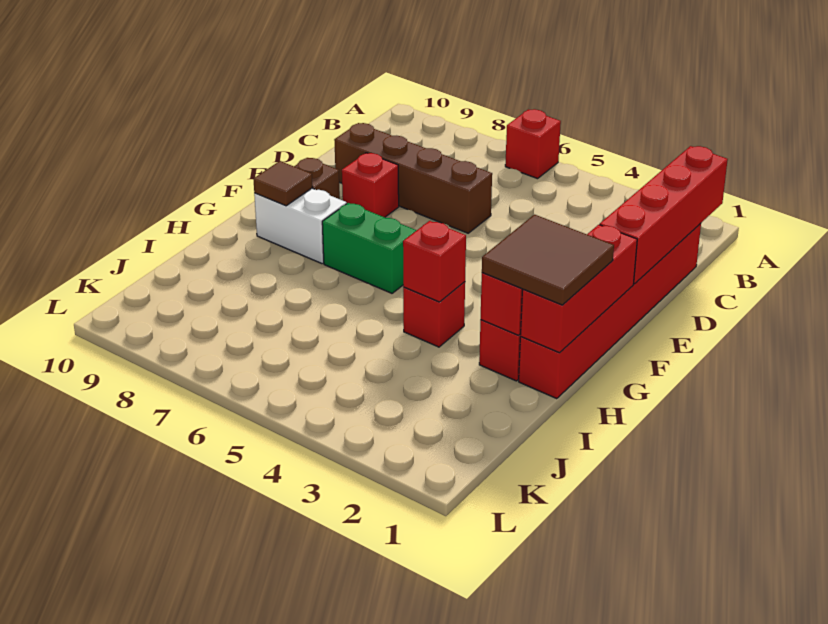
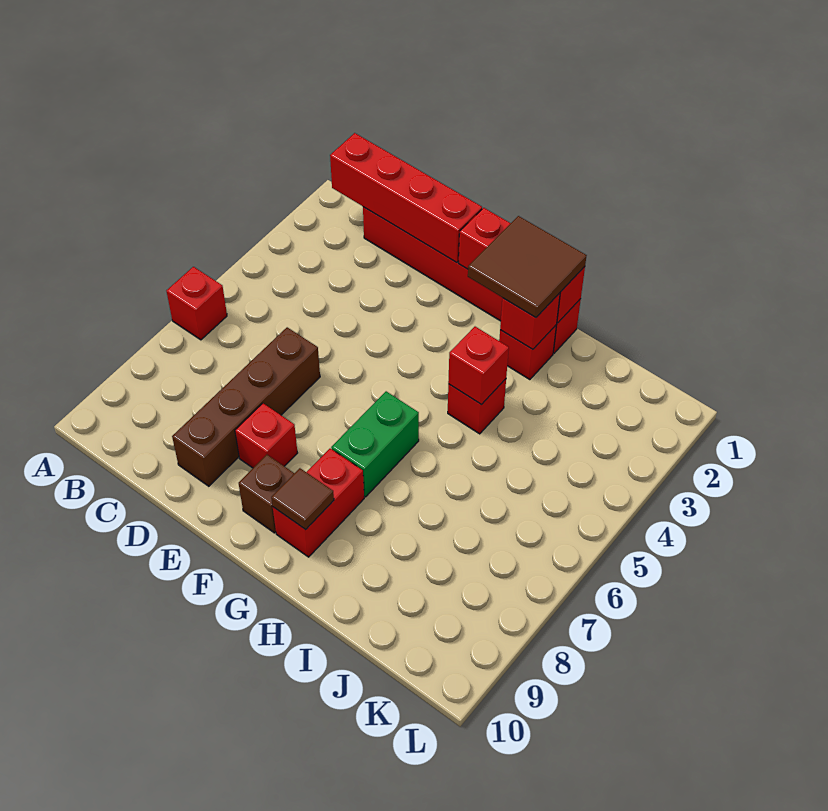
white 1x2 brick [254,188,347,264] -> red 1x2 brick [273,449,364,557]

